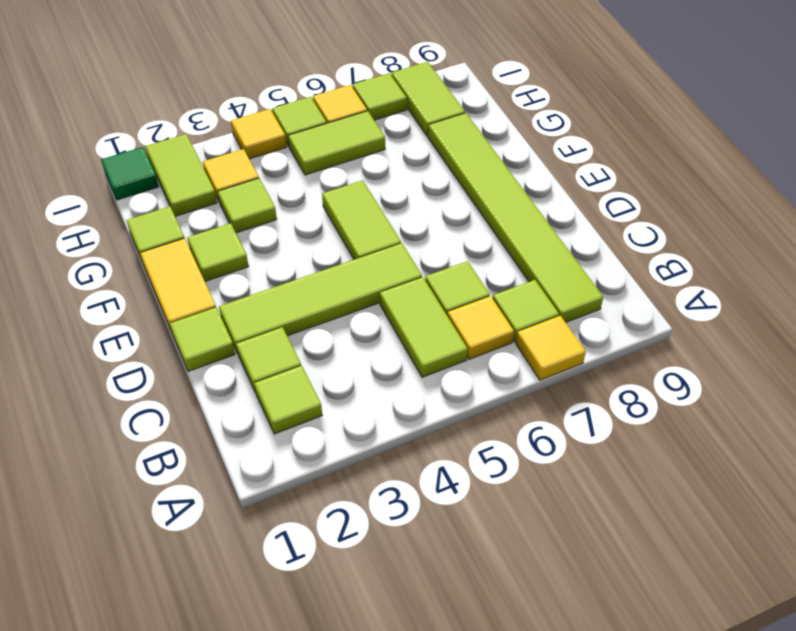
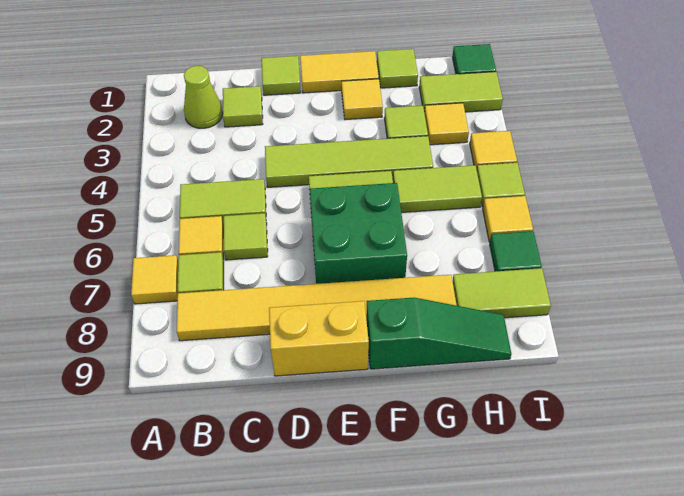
lime 1x1 tile [254,366,322,434] -> lime 1x1 cone [184,66,223,128]
lime 1x6 tile [428,113,603,322] -> yellow 1x6 tile [177,275,457,341]
lime 1x4 tile [219,243,422,353] -> lime 1x4 tile turned to [265,136,433,187]
none -> yellow 1x2 brick [269,301,369,376]
none -> green 2x2 brick [310,183,407,284]
lime 1x1 tile [187,223,249,281] -> yellow 1x1 tile [342,79,383,120]
none -> green 1x3 slope [366,298,511,369]
lime 1x2 tile [288,111,385,175] -> lime 1x2 tile turned to [393,165,482,212]
lime 1x1 tile [353,73,407,120] -> green 1x1 tile [490,231,542,271]

